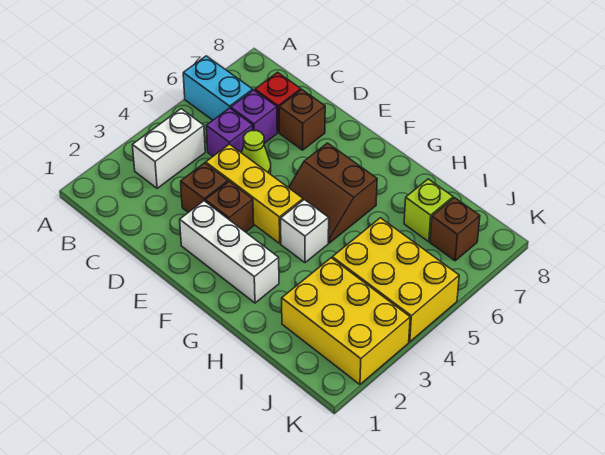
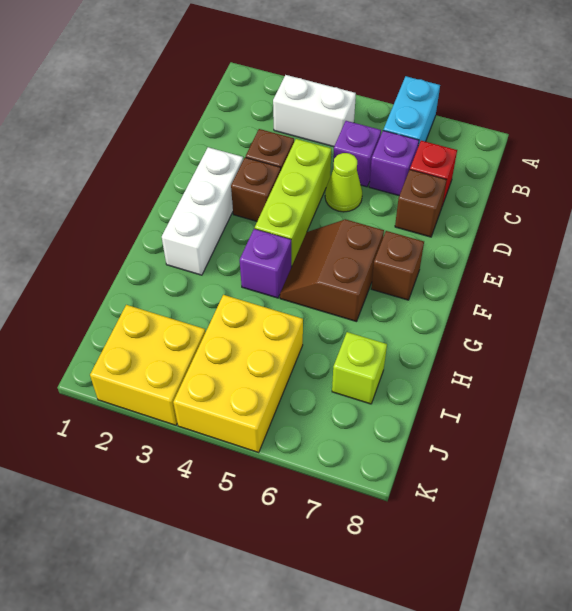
yellow 1x3 brick [206,144,303,243] -> lime 1x3 brick [255,139,331,266]
white 1x1 brick [281,200,329,263] -> purple 1x1 brick [240,229,291,298]
yellow 2x3 brick [282,258,410,384] -> yellow 2x2 brick [90,305,205,425]
brown 1x1 brick [430,198,480,261] -> brown 1x1 brick moved to [371,231,424,300]

